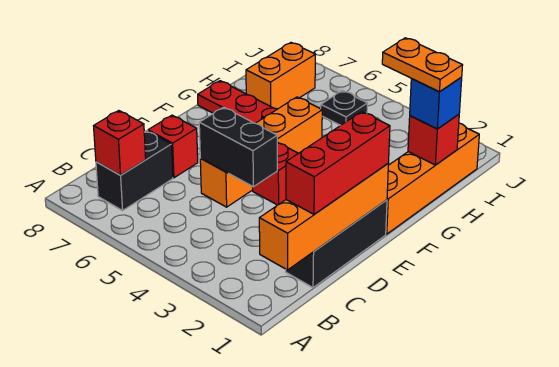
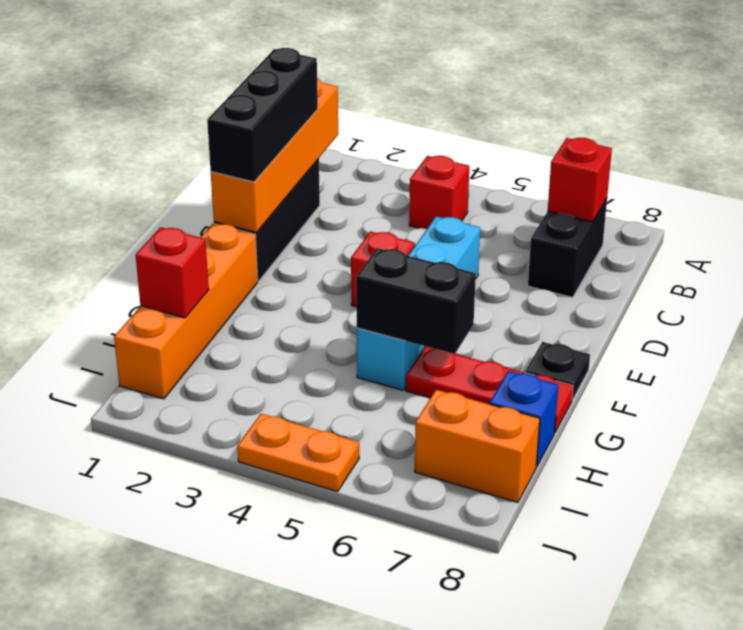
red 1x3 brick [286,112,390,214] -> black 1x3 brick [207,48,318,182]
black 1x2 brick [199,107,277,187] -> black 1x2 brick moved to [356,248,476,354]
orange 1x4 brick [200,97,322,207] -> cyan 1x4 brick [357,217,480,390]
red 1x1 brick [148,115,198,178] -> red 1x1 brick moved to [409,156,469,229]
blue 1x1 brick [410,77,462,129] -> blue 1x1 brick moved to [490,371,558,467]
orange 1x2 plate [382,38,463,92] -> orange 1x2 plate moved to [237,414,359,492]
orange 1x2 brick [246,43,315,109] -> orange 1x2 brick turned to [415,390,540,502]
black 1x1 plate [321,91,367,125] -> black 1x1 plate moved to [525,342,590,400]

